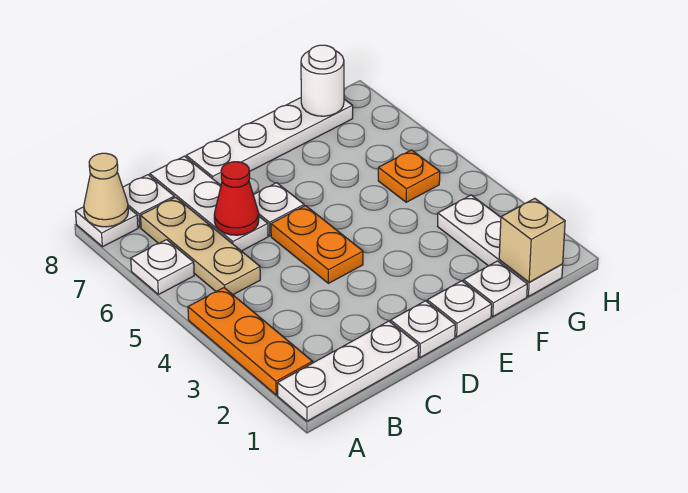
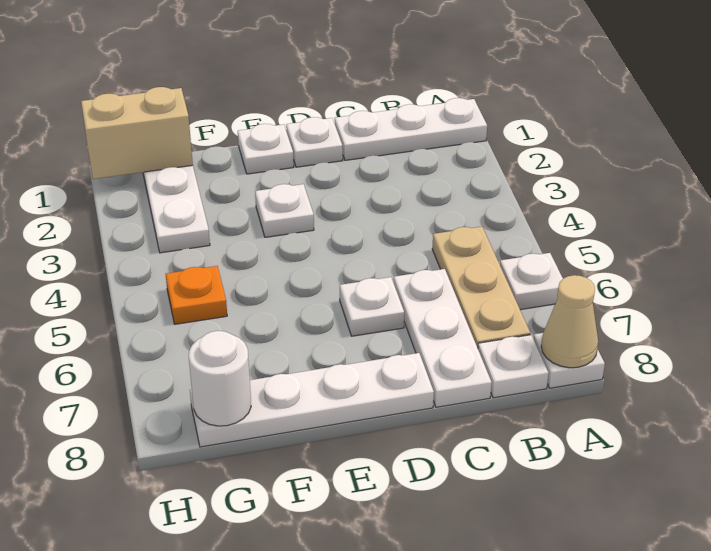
orange 1x3 plate [188,288,312,395] -> none
red 1x1 cone [214,162,259,235] -> none
orange 1x2 plate [271,206,363,283] -> none
white 1x1 plate [463,261,527,317] -> white 1x1 plate moved to [255,184,314,237]
tan 1x1 brick [499,198,565,282] -> tan 1x2 brick [81,87,193,179]

